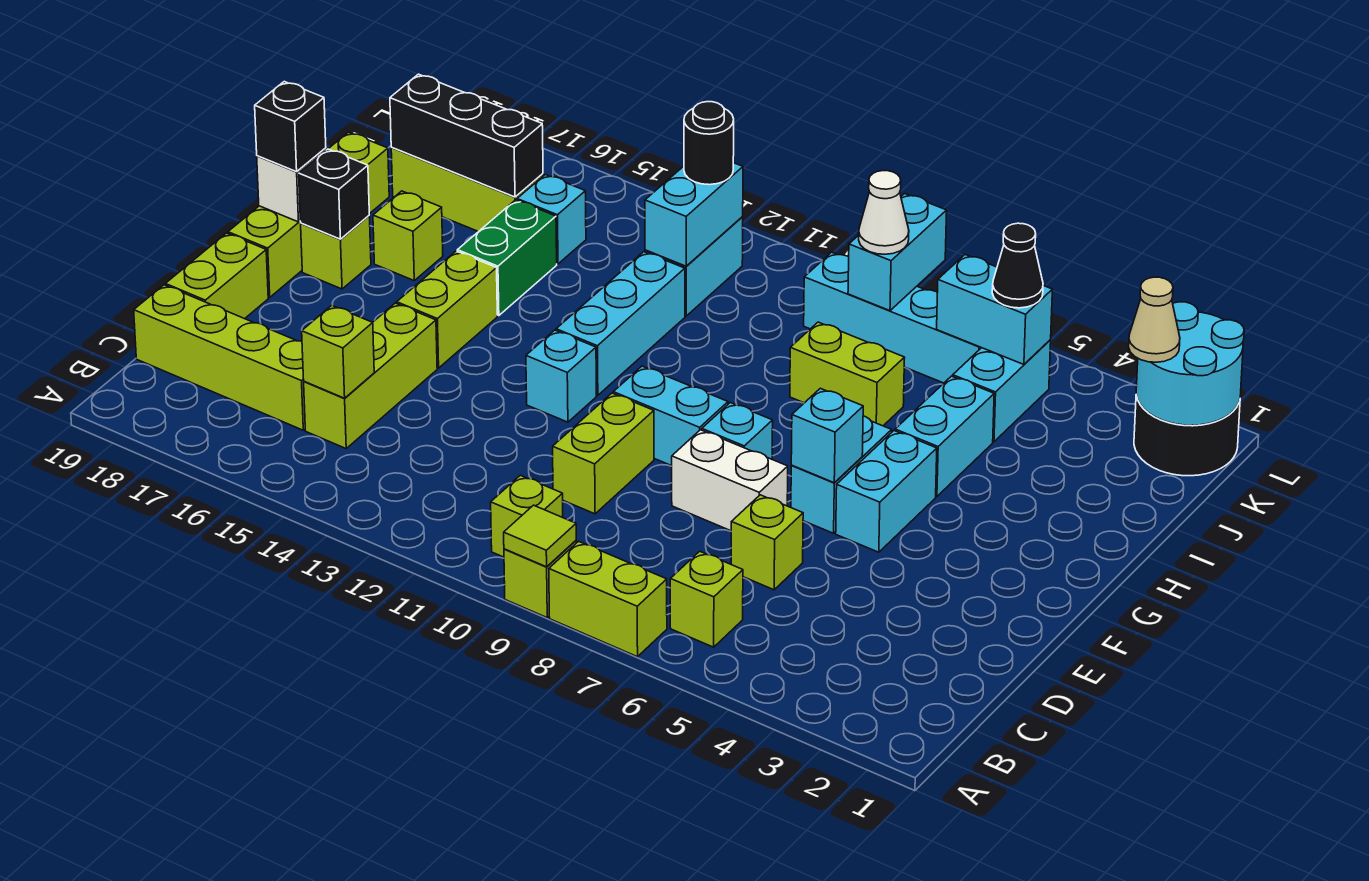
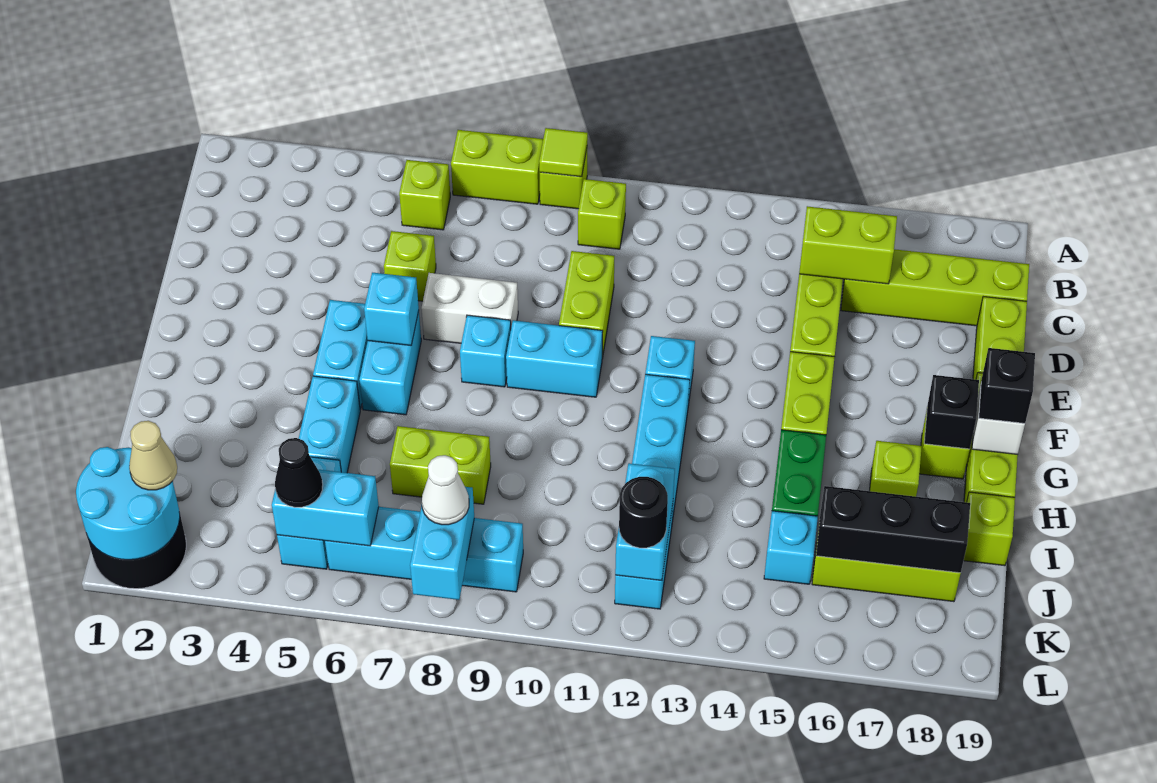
lime 1x1 brick [302,305,374,398] -> lime 1x2 brick [799,206,897,284]

